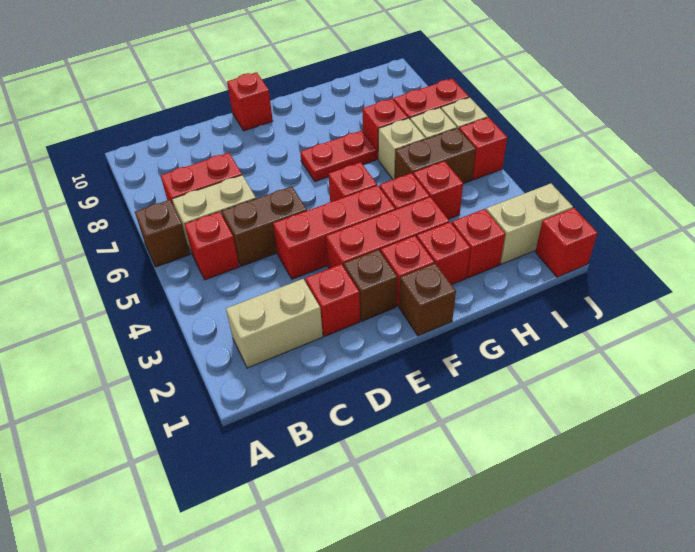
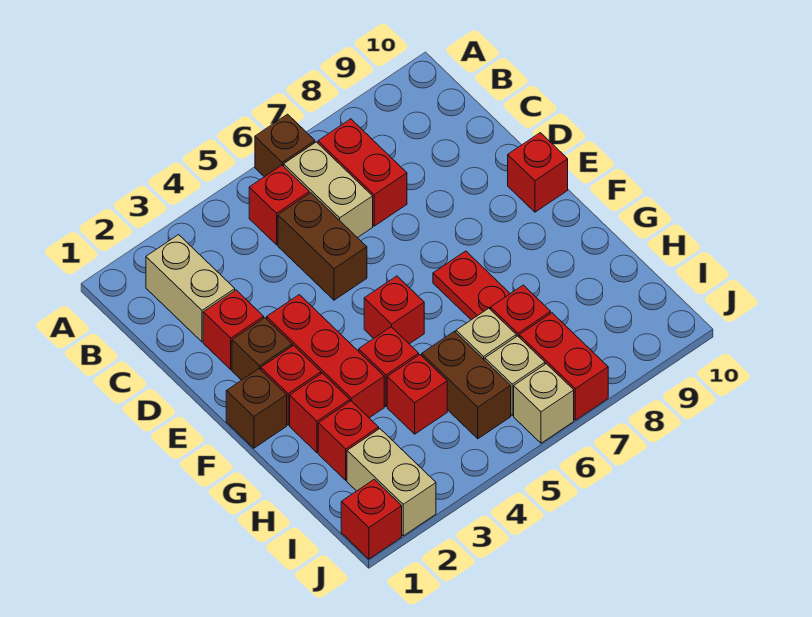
red 1x3 brick [273,185,395,279] -> none
red 1x1 brick [459,117,507,180] -> none

